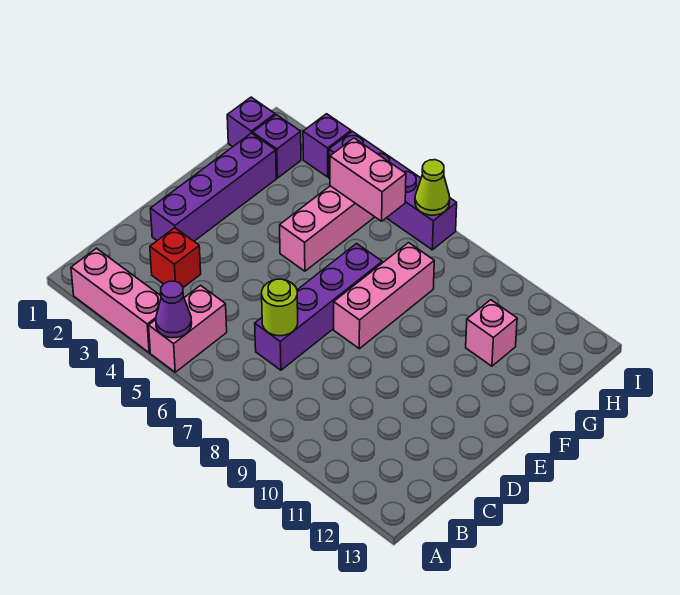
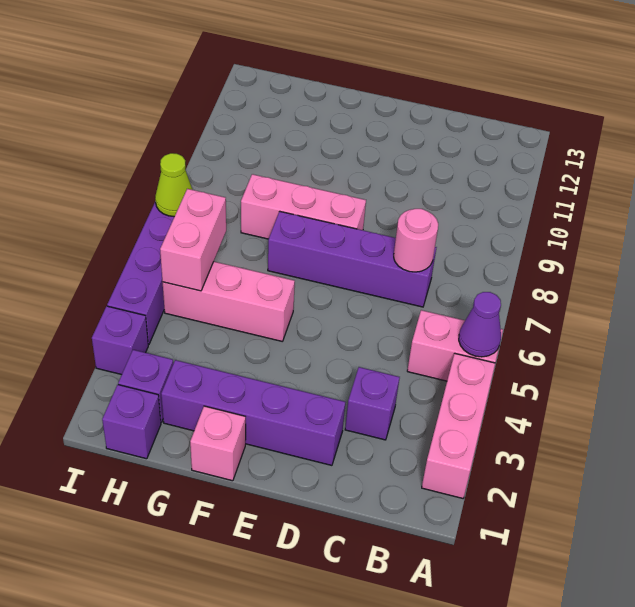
red 1x1 brick [150,228,201,288] -> purple 1x1 brick [345,367,400,440]
lime 1x1 round brick [262,279,298,336] -> pink 1x1 round brick [394,209,438,272]
pink 1x1 brick [466,300,517,366] -> pink 1x1 brick moved to [190,406,246,481]

